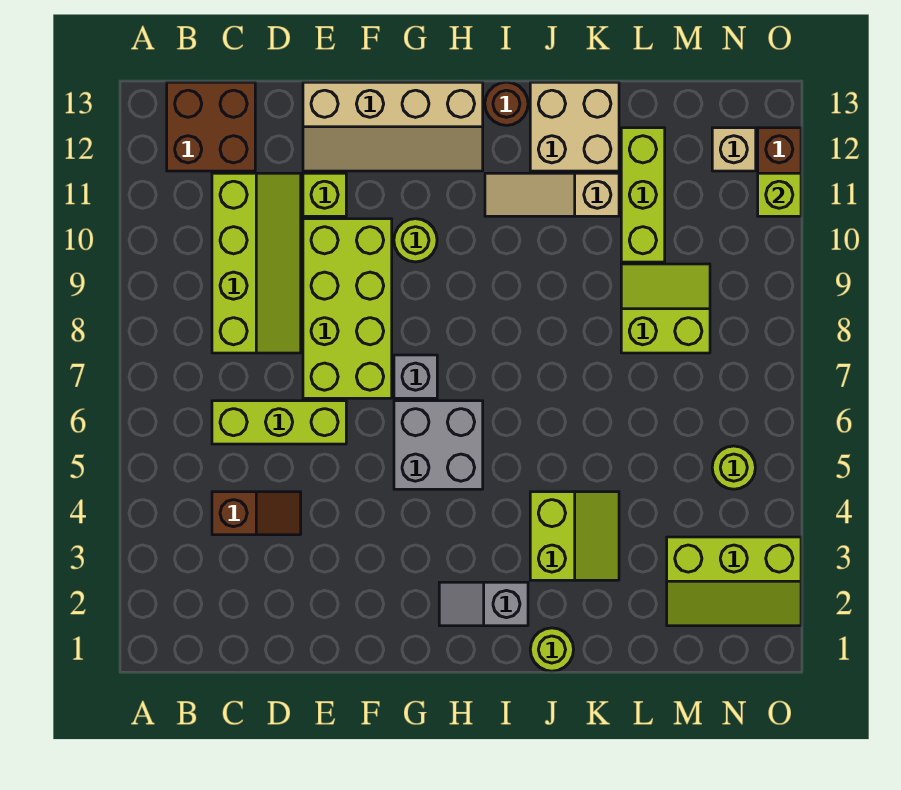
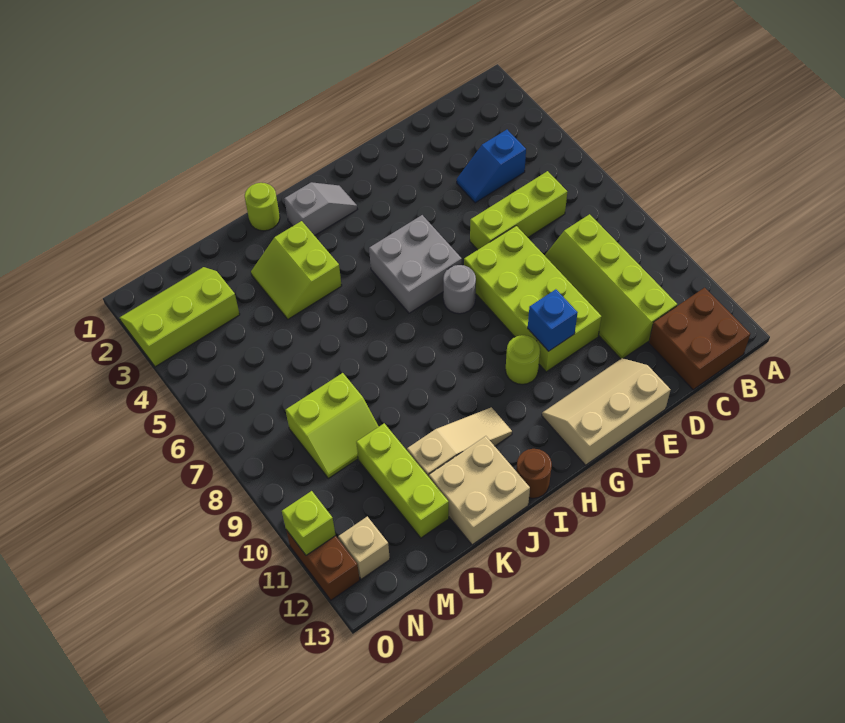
brown 1x2 slope [212,492,301,535] -> blue 1x2 slope [457,130,526,203]
lime 1x1 brick [303,173,346,216] -> none
tan 2x4 slope [303,82,483,171] -> tan 2x3 slope [542,358,671,465]
none -> blue 1x1 brick [528,289,578,351]
grey 1x1 brick [394,355,437,398] -> grey 1x1 round brick [443,265,476,314]
lime 1x1 round brick [712,446,755,489] -> none

